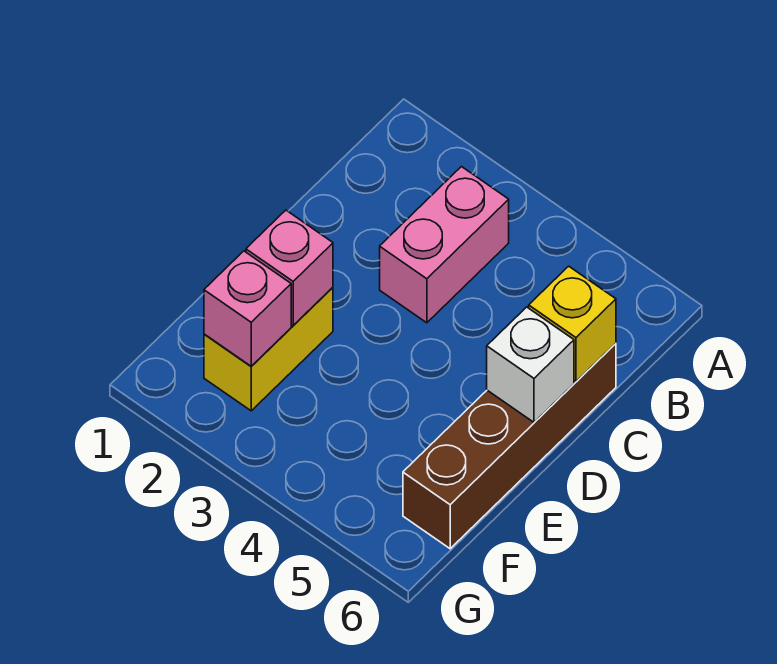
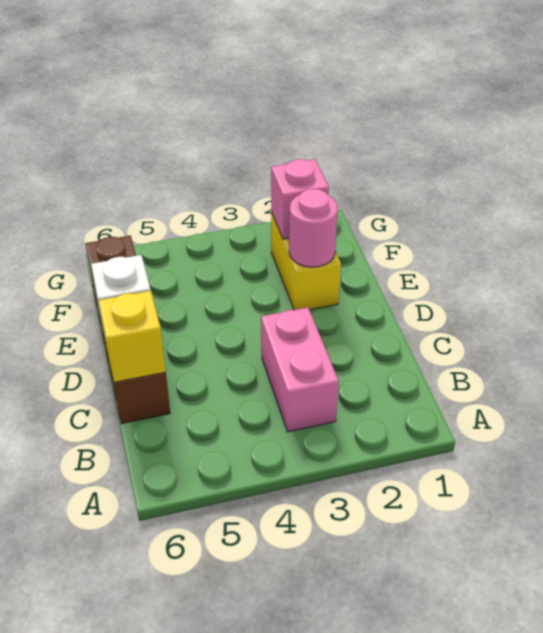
pink 1x1 brick [246,210,333,325] -> pink 1x1 round brick [289,189,338,267]

